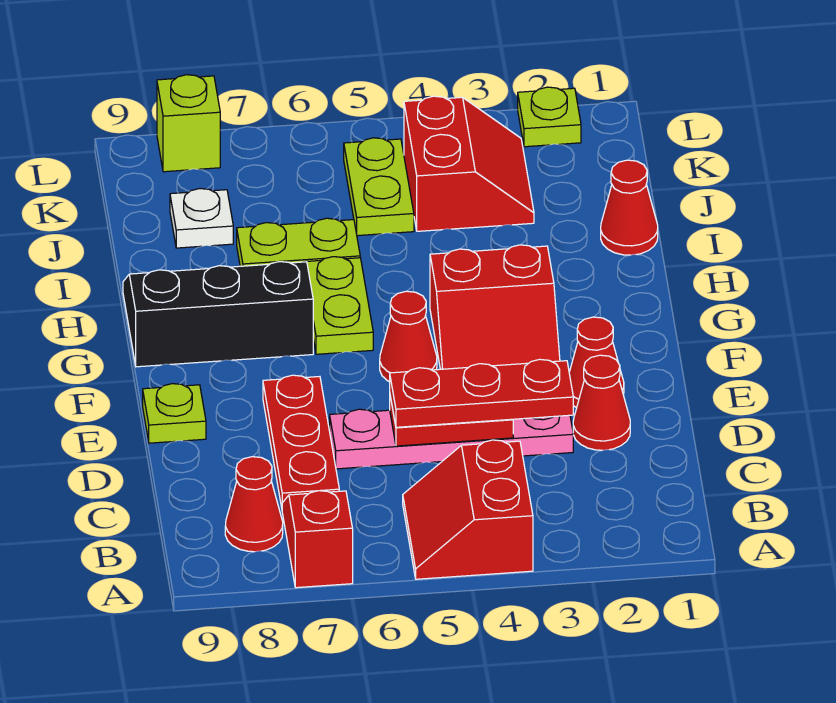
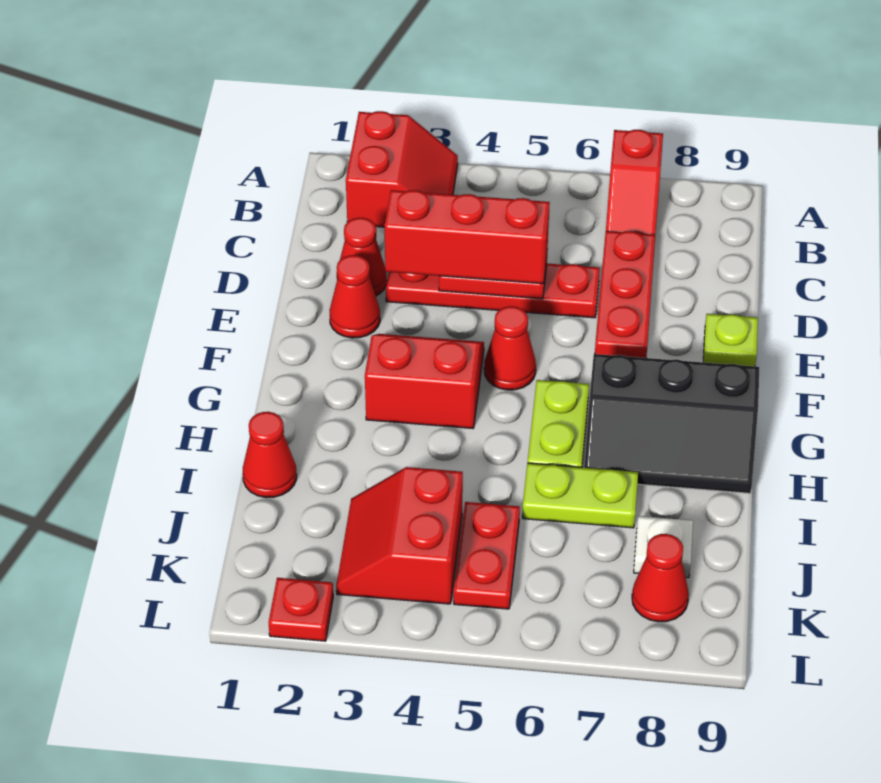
red 2x2 slope [403,440,533,579] -> red 2x2 slope moved to [346,111,458,227]
red 1x1 cone [225,457,283,552] -> red 1x1 cone moved to [632,534,689,622]
pink 1x4 plate [330,409,573,469] -> red 1x4 plate [386,264,600,318]
red 1x3 plate [390,359,573,427] -> red 1x3 brick [384,190,550,284]
lime 1x2 plate [344,138,414,236] -> red 1x2 plate [454,502,520,609]
lime 1x1 plate [518,87,581,147] -> red 1x1 plate [269,578,333,641]
lime 1x1 brick [157,75,220,172] -> none

